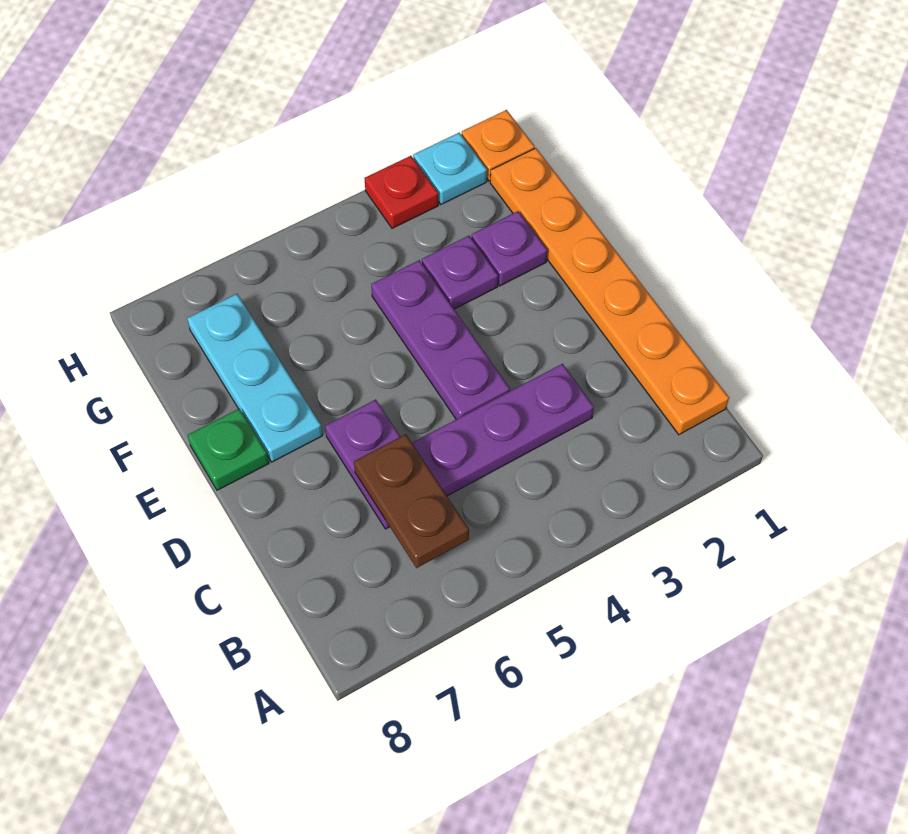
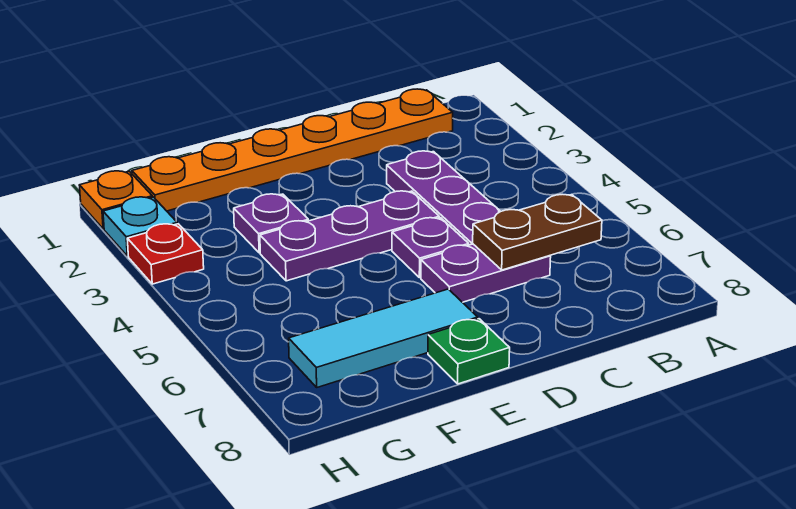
cyan 1x3 plate [187,294,323,462] -> cyan 1x3 tile [289,289,478,387]
purple 1x1 plate [471,211,547,286] -> purple 1x1 plate moved to [392,218,469,278]

